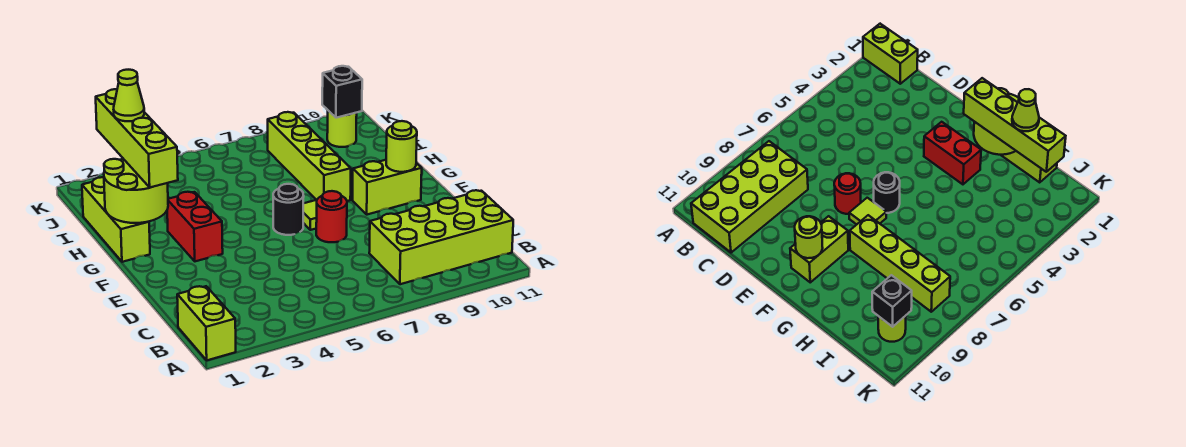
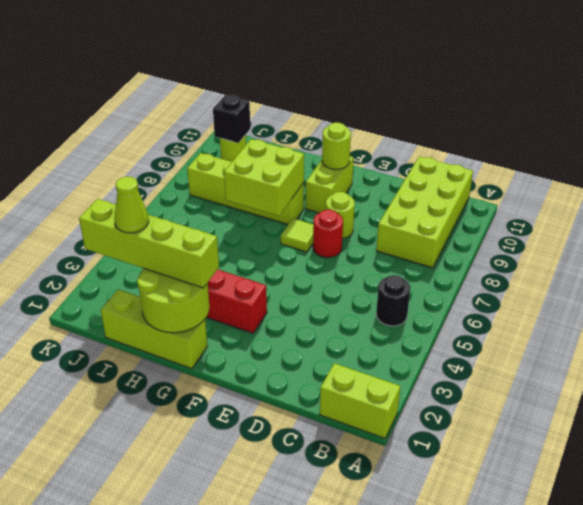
none -> lime 1x1 round brick [326,192,355,239]
black 1x1 round brick [273,184,304,235] -> black 1x1 round brick moved to [376,275,410,326]
none -> lime 2x2 brick [224,139,304,216]

